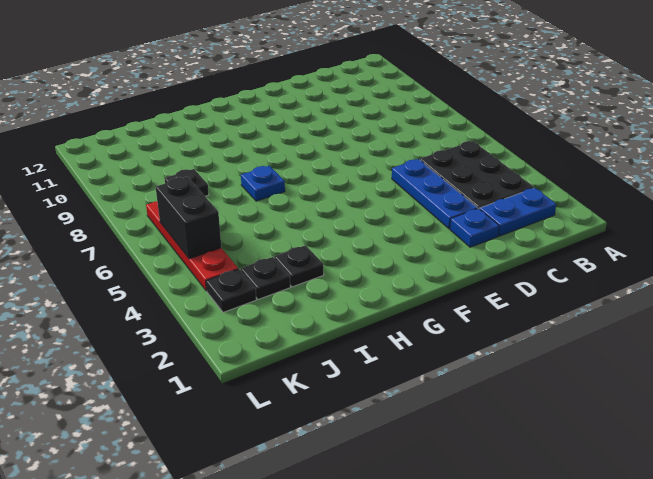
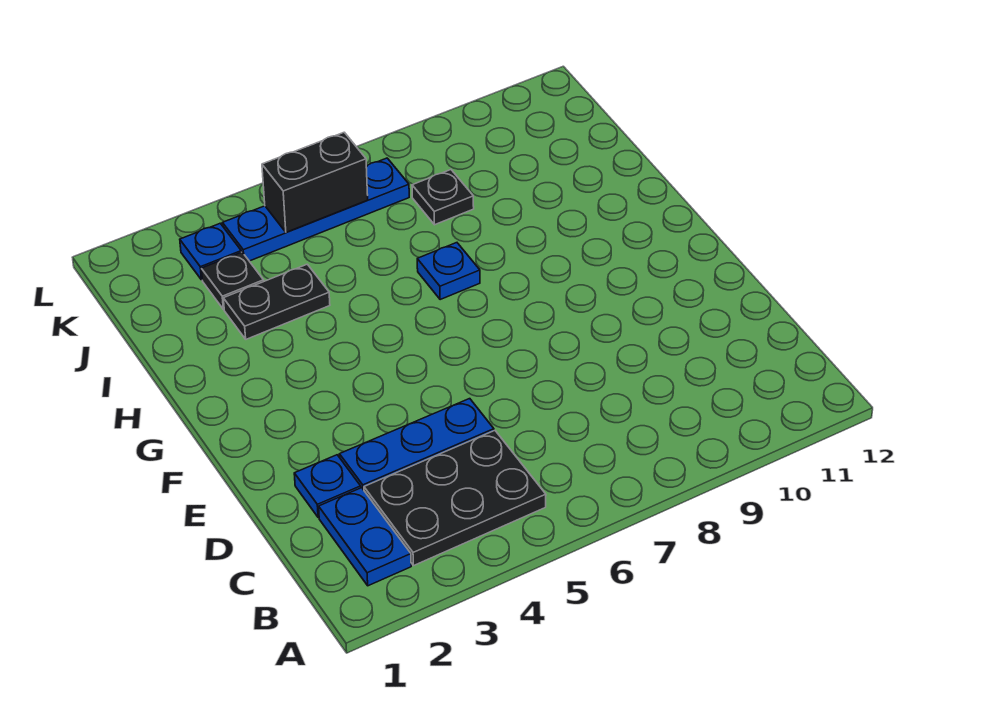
black 1x1 plate [274,245,324,287] -> black 1x2 plate [223,264,330,339]
black 1x1 plate [206,269,256,312] -> blue 1x1 plate [180,223,241,280]
red 1x4 plate [146,201,238,291] -> blue 1x4 plate [223,158,409,261]

